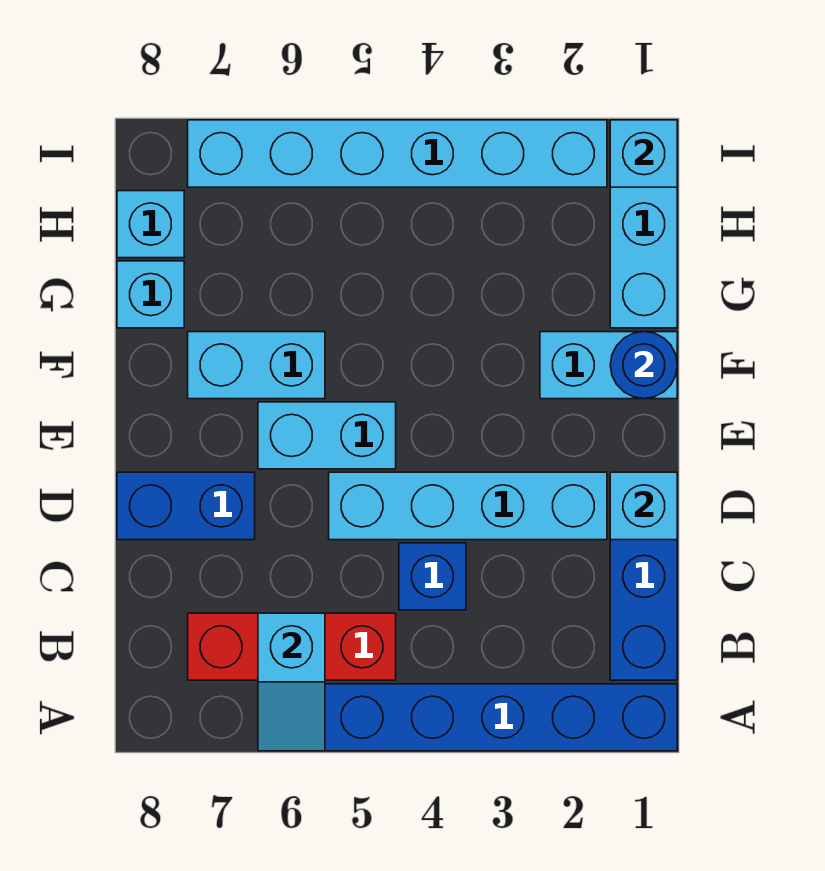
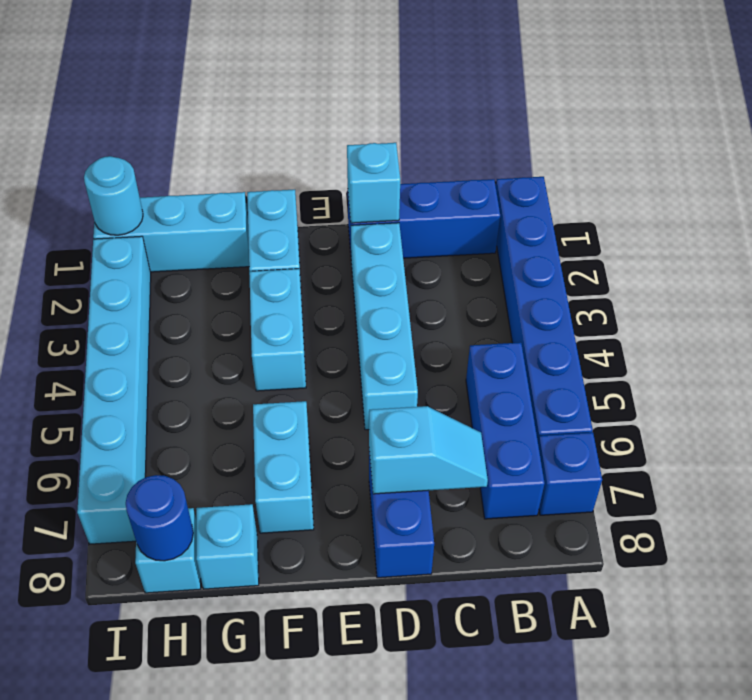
cyan 1x2 slope [258,613,325,751] -> cyan 1x2 slope moved to [369,406,488,494]
red 1x3 brick [188,613,396,680] -> blue 1x3 brick [466,342,545,519]
blue 1x1 brick [399,543,466,610] -> blue 1x1 brick moved to [538,432,602,515]
cyan 1x2 brick [258,402,396,469] -> cyan 1x2 brick moved to [249,269,306,391]
blue 1x1 round brick [610,332,677,399] -> blue 1x1 round brick moved to [126,475,193,561]
cyan 1x1 brick [610,120,677,187] -> cyan 1x1 round brick [84,156,143,235]

